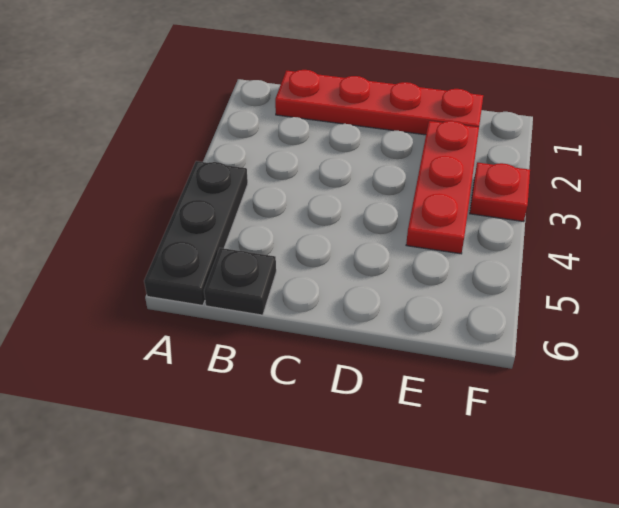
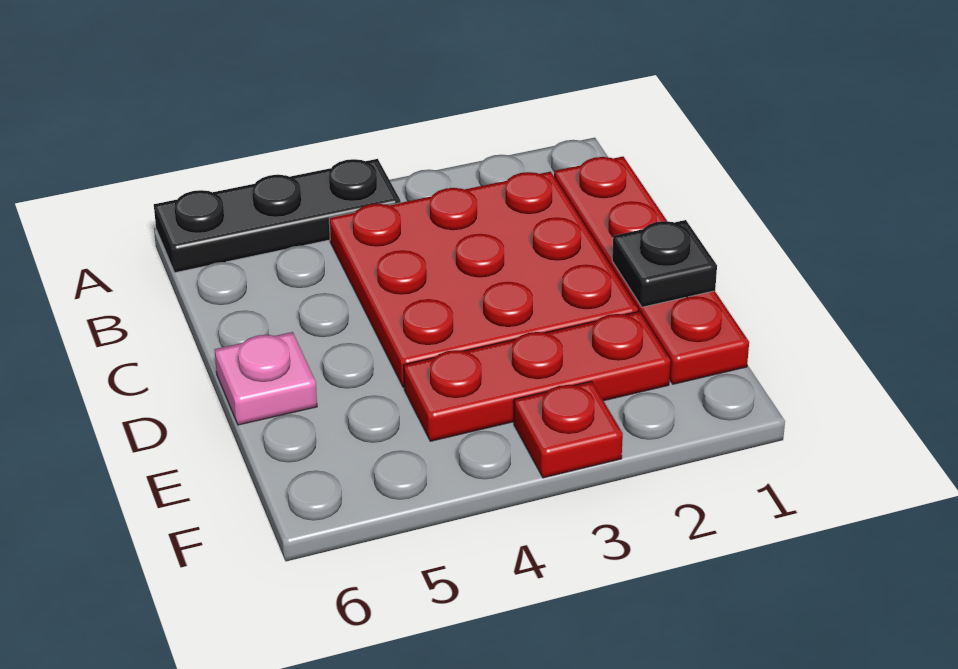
none -> red 3x3 plate [329,172,638,387]
black 1x1 plate [204,248,276,315] -> black 1x1 plate moved to [612,220,717,307]
none -> pink 1x1 plate [214,332,317,425]

